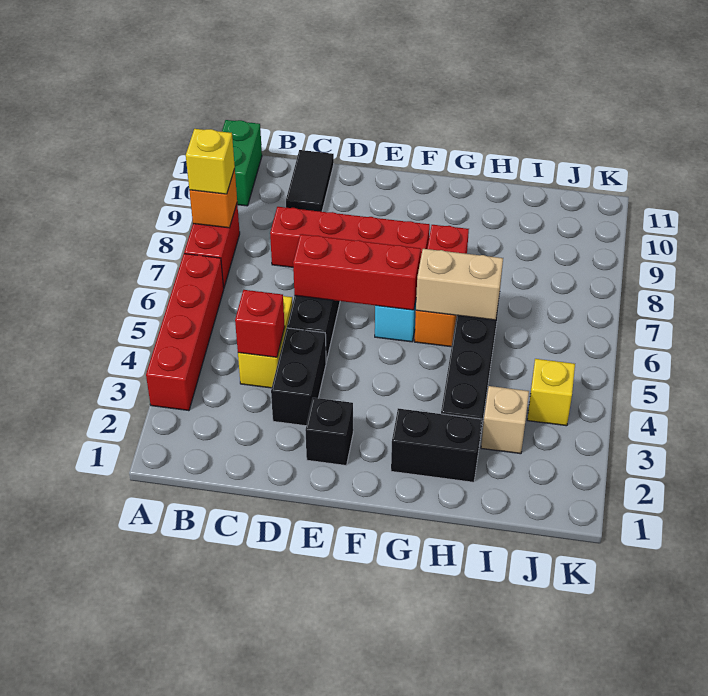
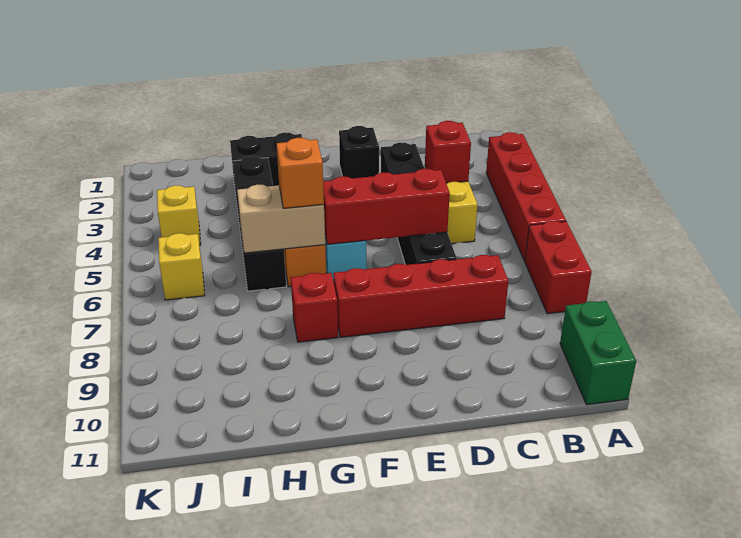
orange 1x1 brick [189,169,237,228] -> orange 1x1 brick moved to [276,138,324,208]
yellow 1x1 brick [186,129,235,194] -> yellow 1x1 brick moved to [158,233,205,300]
black 1x2 tile [286,150,334,212] -> none
tan 1x1 brick [481,386,529,454] -> none

